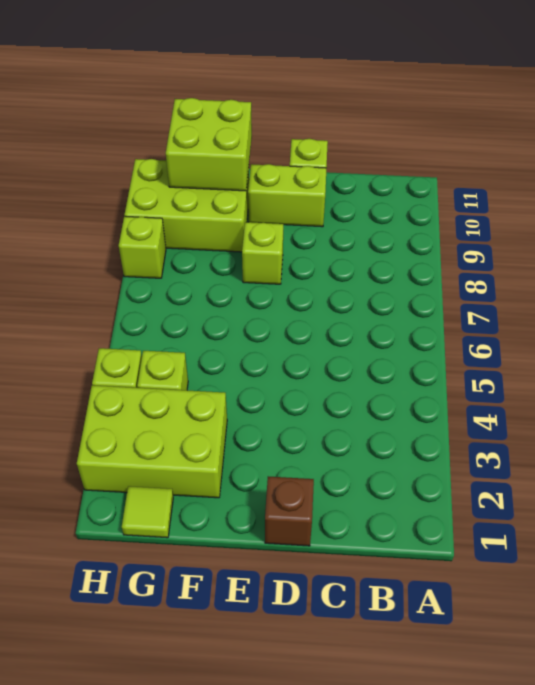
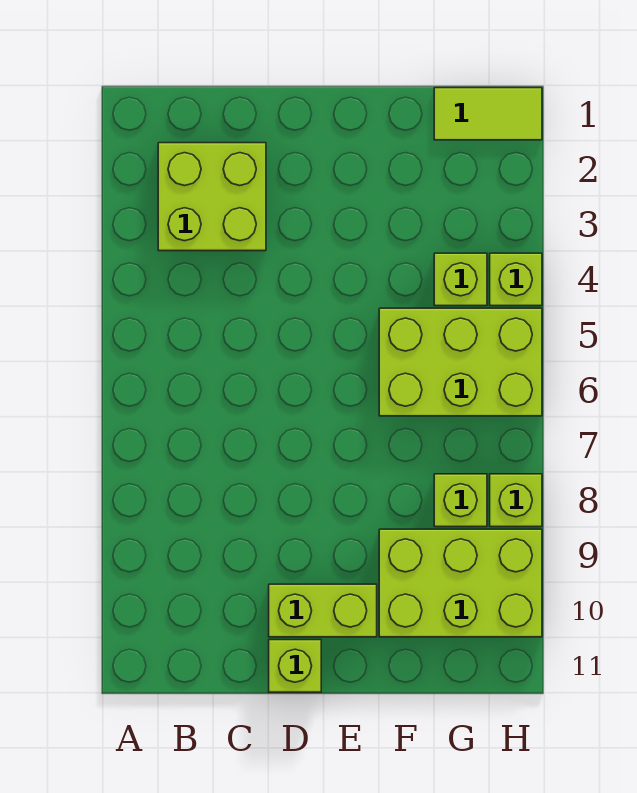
brown 1x1 brick [265,477,314,546] -> none
lime 1x1 brick [242,222,284,284] -> lime 1x1 brick moved to [434,474,487,527]
lime 2x3 brick [77,385,227,498] -> lime 2x3 brick moved to [379,308,542,416]
lime 2x2 brick [166,98,252,191] -> lime 2x2 brick moved to [158,143,266,251]
lime 1x1 tile [122,486,173,538] -> lime 1x2 tile [434,88,542,140]

